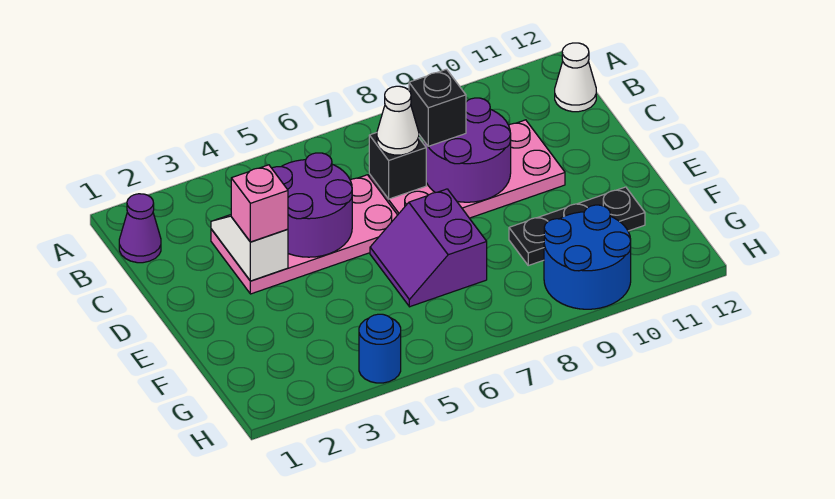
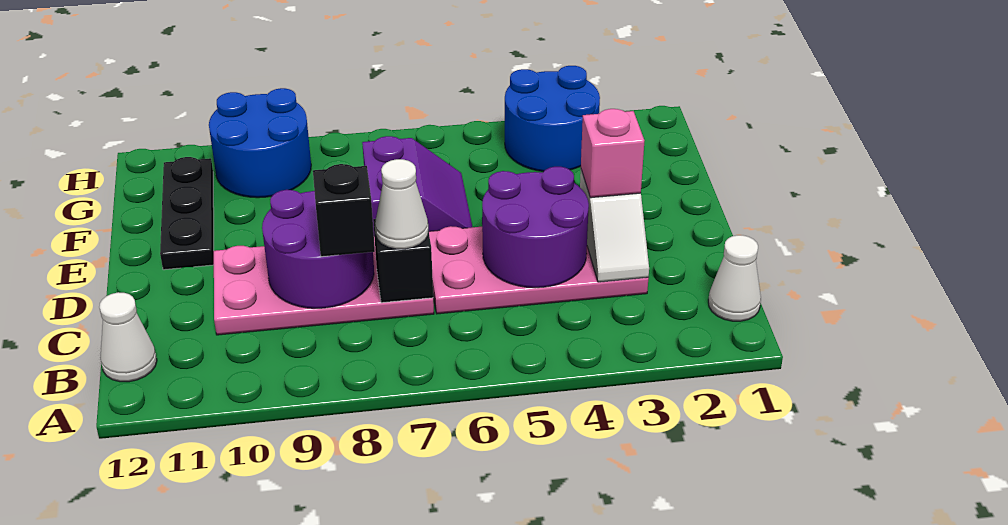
purple 1x1 cone [119,194,161,263] -> white 1x1 cone [708,235,761,321]
black 1x3 plate [509,187,645,265] -> black 1x3 plate turned to [160,157,214,270]
blue 1x1 round brick [359,314,401,383] -> blue 2x2 round brick [505,66,600,172]

